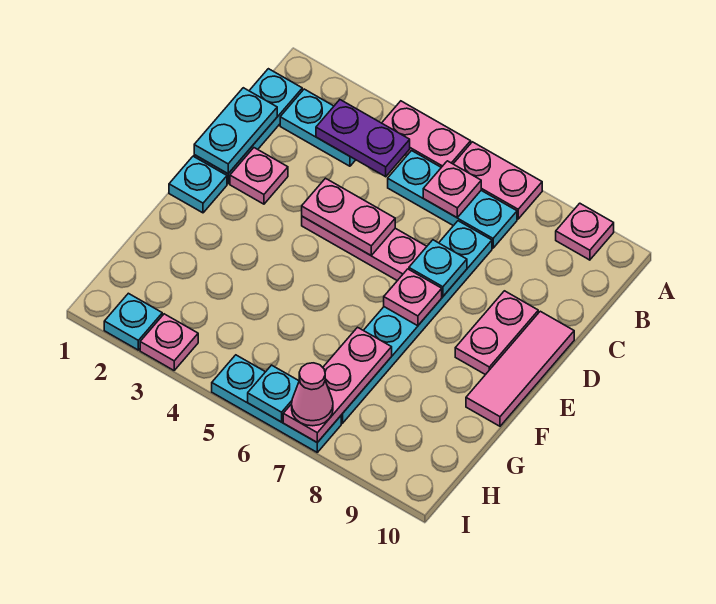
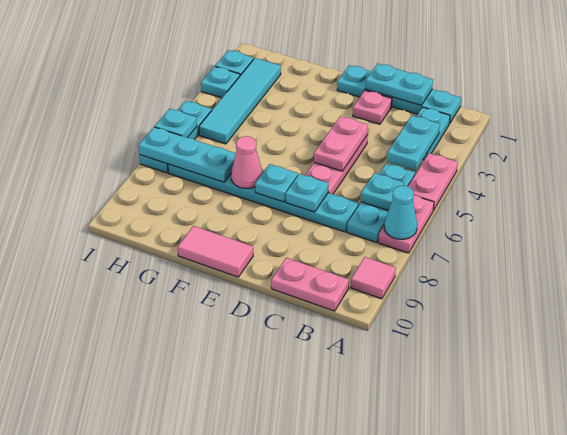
none -> cyan 1x1 cone [384,186,417,239]
pink 1x1 plate [556,203,614,260] -> pink 1x1 tile [351,257,396,299]
purple 1x2 plate [316,100,410,177] -> cyan 1x2 plate [387,116,440,171]
pink 1x1 plate [423,161,481,217] -> cyan 1x1 plate [361,173,404,211]
pink 1x2 plate [455,291,538,375] -> pink 1x2 plate moved to [271,258,349,311]
pink 1x3 tile [466,311,574,426] -> pink 1x2 tile [178,226,253,277]
pink 1x1 plate [384,269,442,326] -> cyan 1x1 plate [255,164,298,202]
pink 1x3 plate [283,327,392,443] -> cyan 1x3 plate [139,127,236,182]
none -> cyan 1x4 tile [199,58,281,144]
pink 1x1 plate [140,314,198,370] -> cyan 1x1 plate [201,66,240,98]
pink 1x1 cone [292,363,333,426] -> pink 1x1 cone moved to [231,136,263,188]

